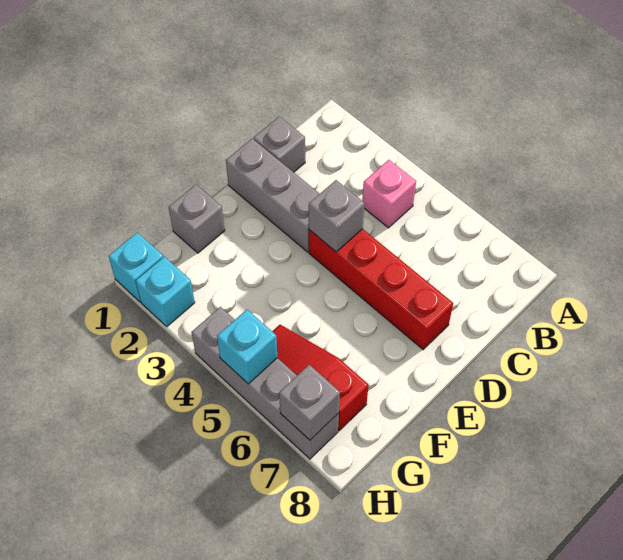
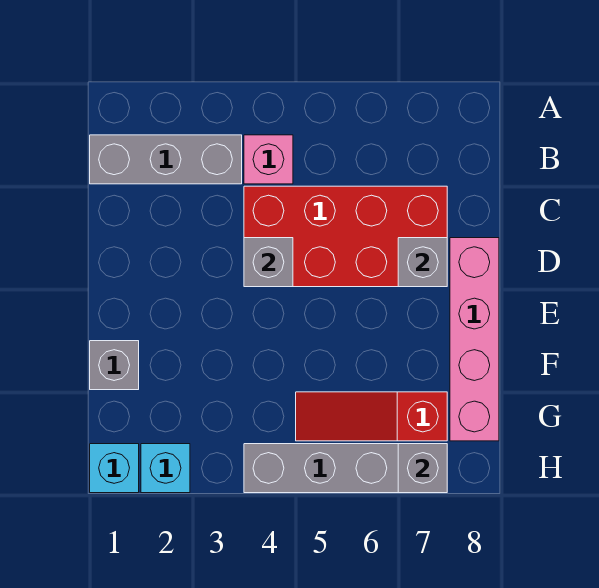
grey 1x1 brick [254,116,305,172] -> grey 1x1 brick moved to [398,238,447,287]
grey 1x3 brick [226,139,319,252] -> grey 1x3 brick moved to [90,135,242,184]
red 1x4 brick [309,229,453,350] -> red 2x4 brick [244,186,447,287]
none -> pink 1x4 brick [450,238,499,441]
cyan 1x1 brick [217,310,277,384] -> none

